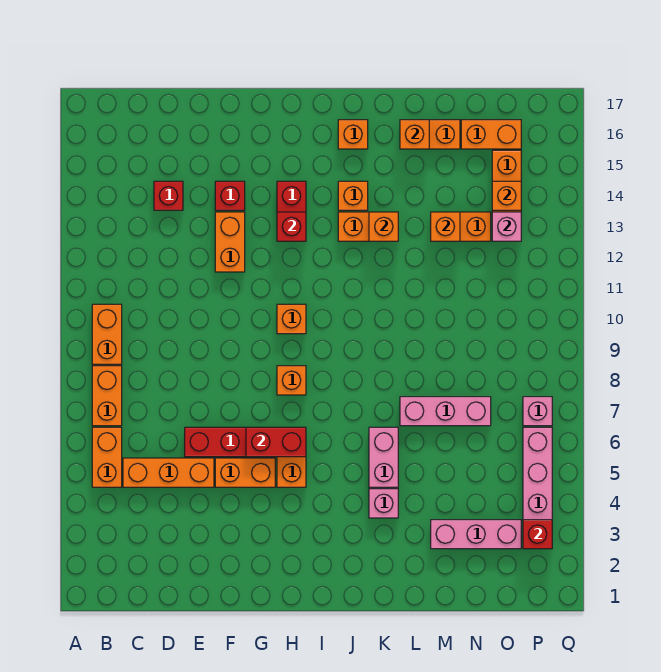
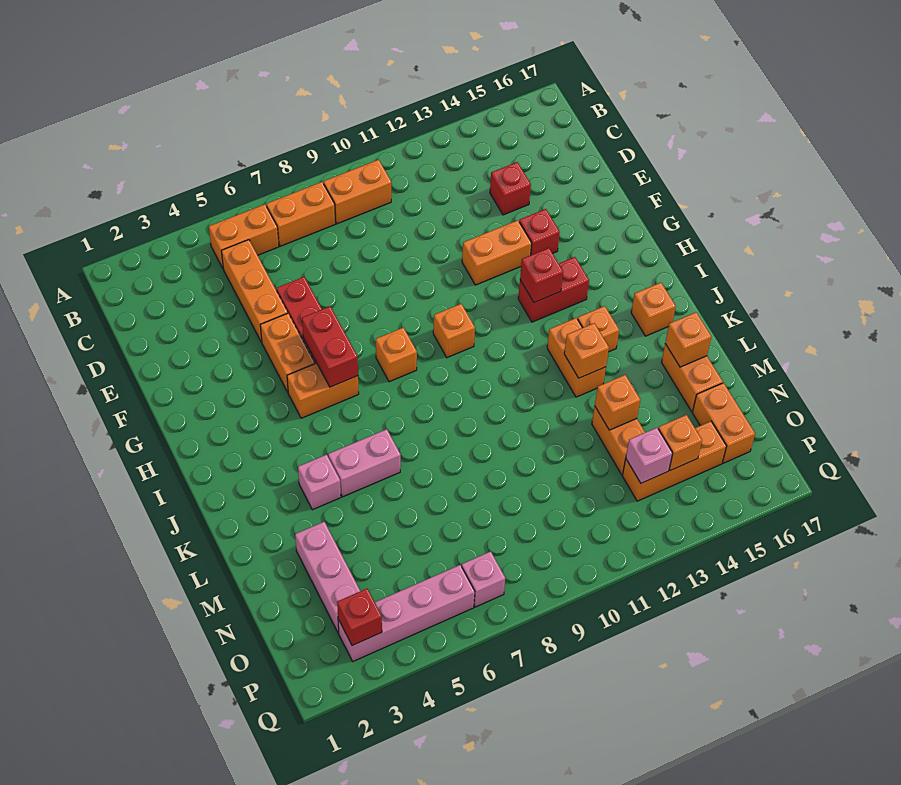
pink 1x3 brick [400,397,491,426] -> none

